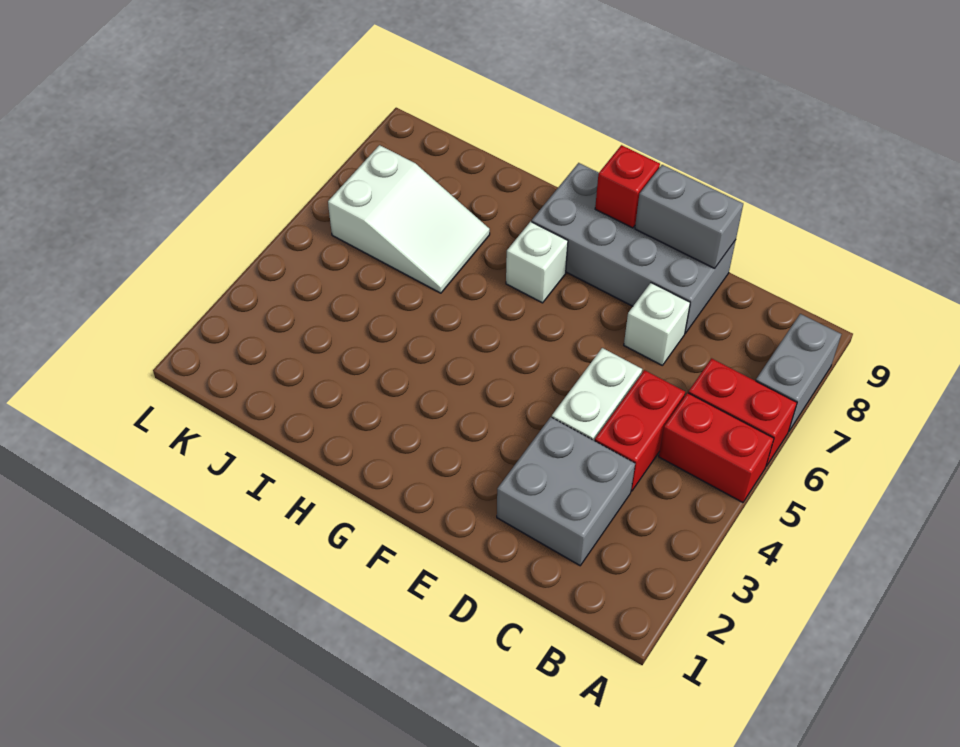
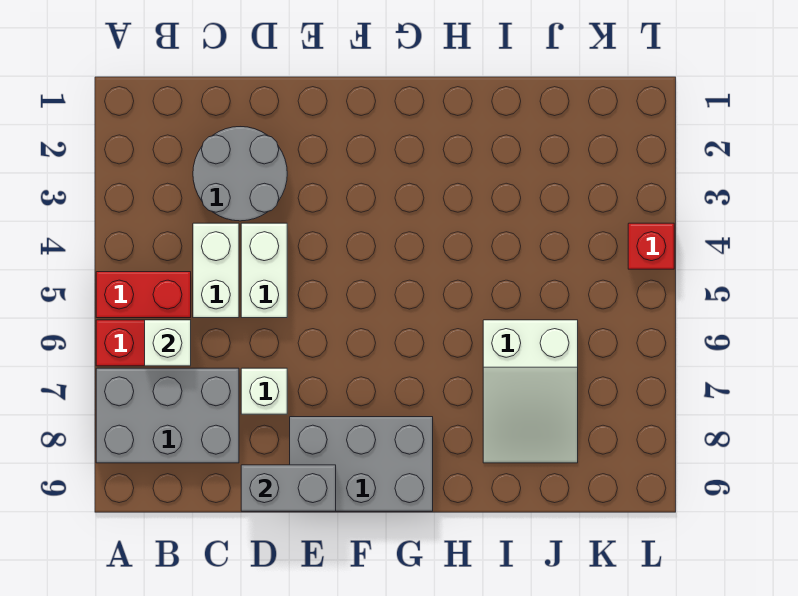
grey 1x2 brick [756,314,841,432] -> grey 2x3 brick [96,368,239,463]
grey 2x2 brick [497,417,635,566] -> grey 2x2 round brick [193,127,287,221]
red 1x2 brick [595,370,685,491] -> white 1x2 brick [193,223,239,318]
grey 2x4 brick [532,163,736,333] -> grey 2x3 brick [290,417,433,511]
red 1x1 brick [595,145,660,228] -> red 1x1 brick moved to [628,223,674,269]
white 1x1 brick [506,222,568,303] -> white 1x1 brick moved to [145,320,191,366]
white 2x3 slope [328,145,490,293] -> white 2x3 slope turned to [483,320,578,463]

